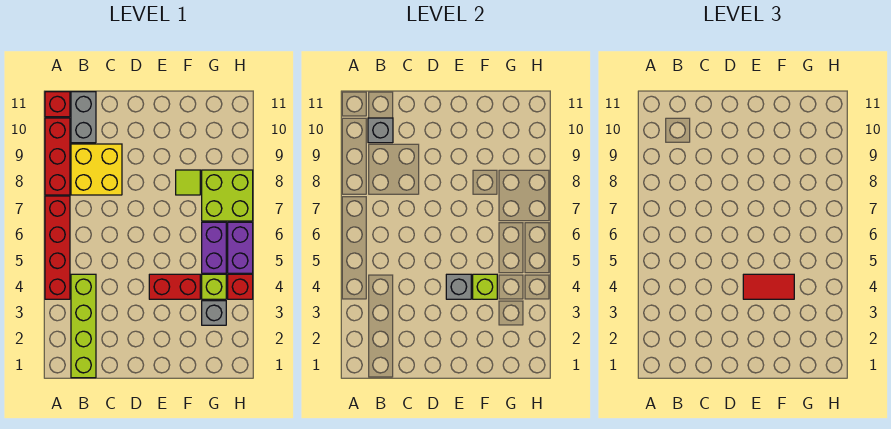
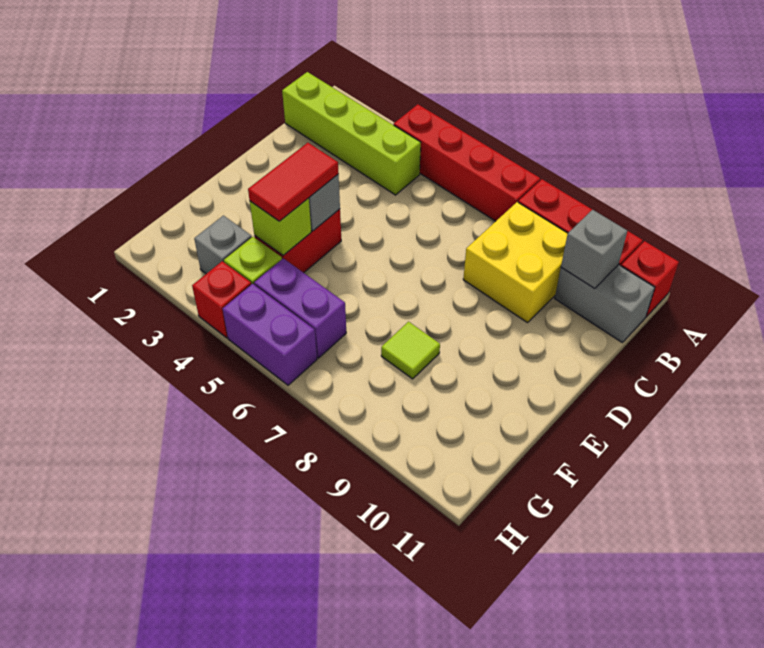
lime 2x2 brick [202,170,253,221] -> none

